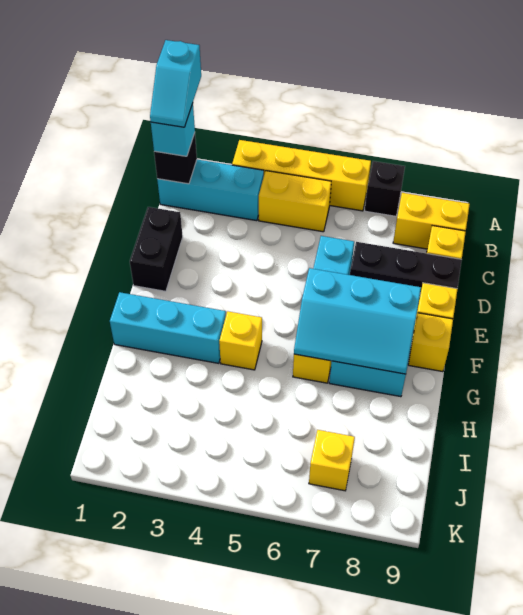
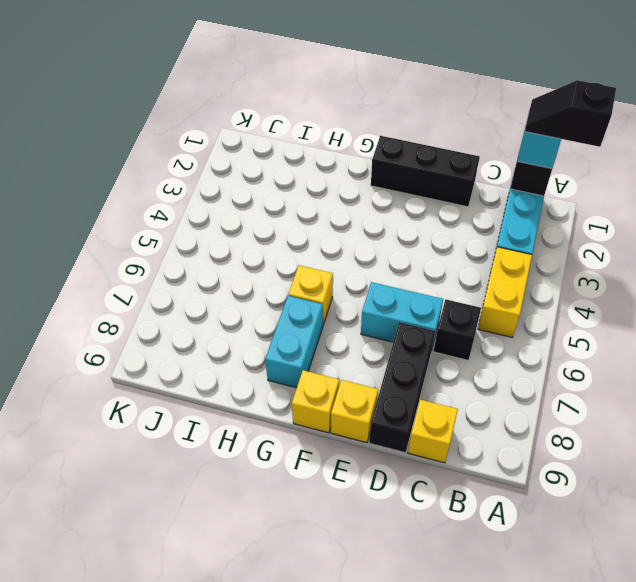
cyan 1x2 slope [150,40,201,127] -> black 1x2 slope [525,80,616,147]
yellow 1x4 brick [232,140,371,211] -> none
black 1x1 brick [365,161,405,216] -> black 1x1 brick moved to [434,299,481,360]
yellow 1x2 brick [393,193,470,249] -> none
black 1x2 brick [130,207,183,291] -> black 1x3 brick [371,136,480,207]
cyan 2x3 slope [294,268,421,374] -> none
cyan 1x3 brick [110,292,226,363] -> none
yellow 1x1 brick [219,311,262,370] -> none
yellow 1x1 brick [309,430,355,491] -> none

